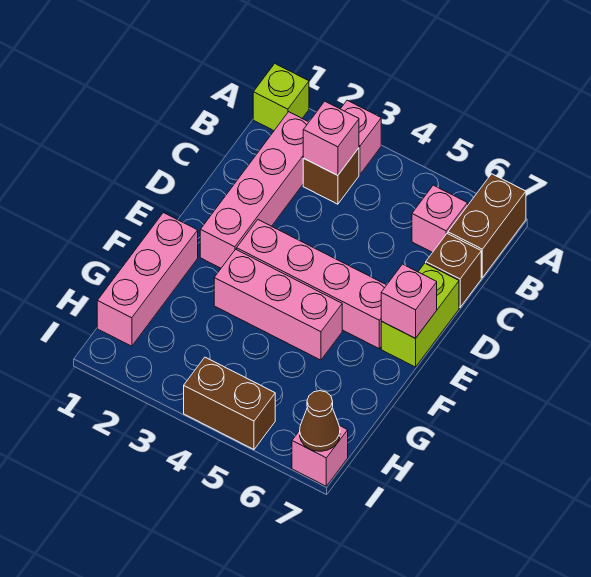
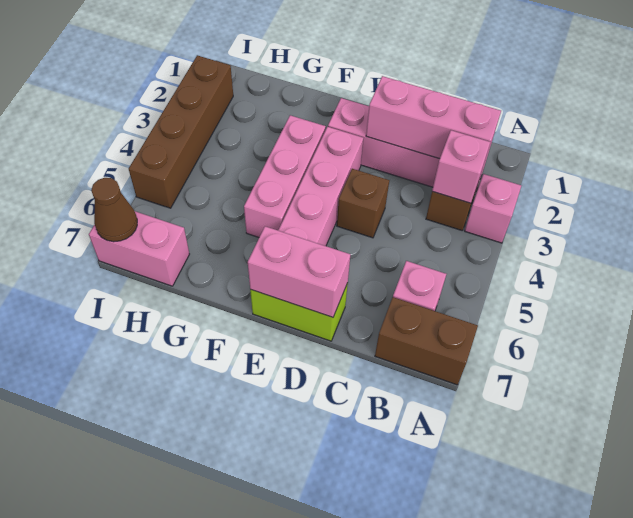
lime 1x1 brick [253,64,309,131] -> none
brown 1x1 brick [426,234,481,307] -> brown 1x1 brick moved to [337,169,389,238]
pink 1x1 brick [381,264,437,338] -> pink 1x2 brick [248,226,350,317]
pink 1x3 brick [97,213,198,346] -> pink 1x3 brick moved to [366,76,501,163]
brown 1x2 brick [184,357,275,449] -> brown 1x4 brick [129,55,233,208]
pink 1x1 brick [292,425,348,486] -> pink 1x2 brick [89,211,189,286]

